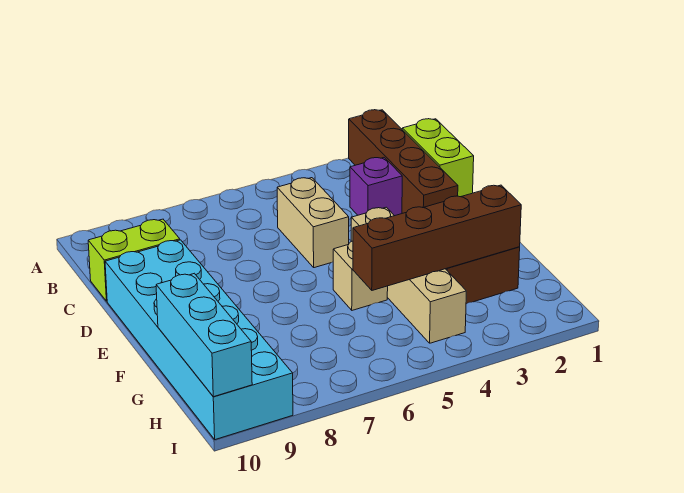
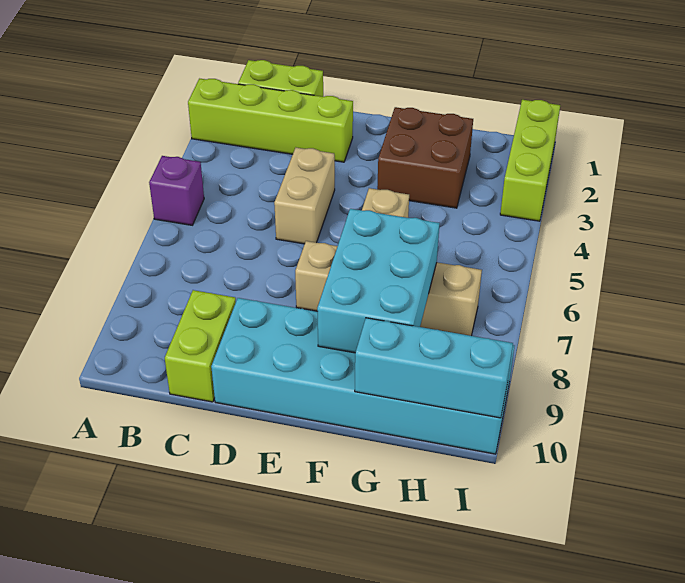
brown 1x4 brick [349,110,458,213] -> lime 1x4 brick [188,79,353,162]
purple 1x1 brick [350,158,402,216] -> purple 1x1 brick moved to [149,156,204,225]
tan 1x2 brick [277,178,349,268] -> tan 1x2 brick turned to [274,148,335,244]
tan 1x4 brick [351,207,466,343] -> tan 1x4 brick moved to [295,241,482,336]
none -> cyan 2x3 brick [317,209,440,353]
brown 1x4 brick [353,185,521,290] -> none
none -> lime 1x3 brick [500,100,560,221]

